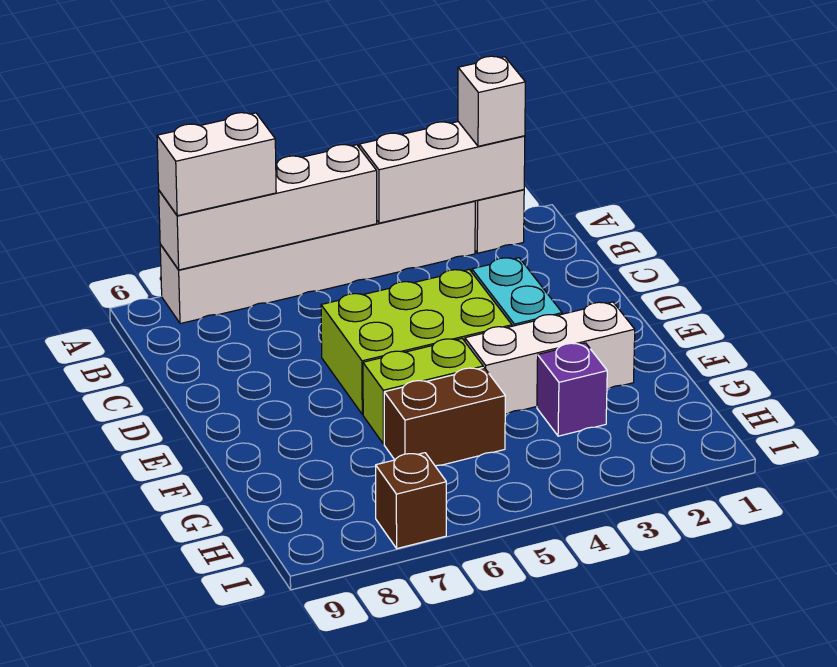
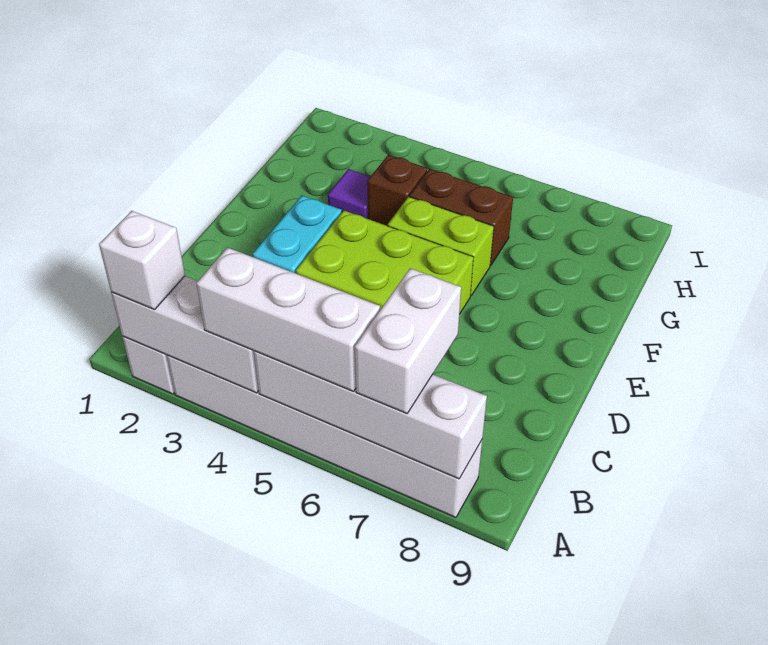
white 1x2 brick [157,113,276,216] -> white 1x2 brick turned to [355,268,461,413]
white 1x3 brick [465,302,635,414] -> white 1x3 brick moved to [196,248,380,391]
purple 1x1 brick [537,343,607,436] -> purple 1x1 tile [328,169,370,219]
brown 1x1 brick [376,453,446,548] -> brown 1x1 brick moved to [367,155,427,226]

